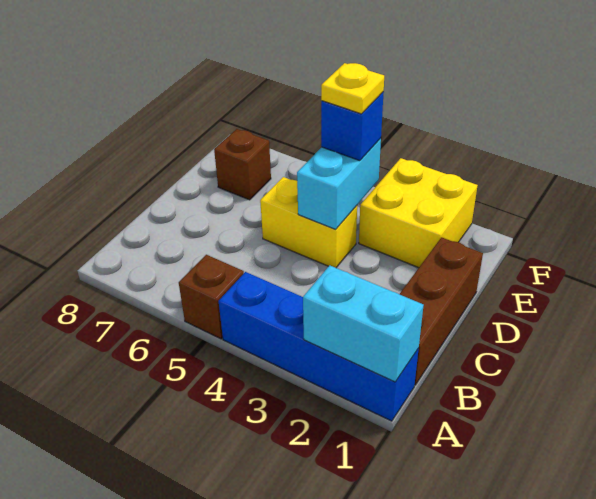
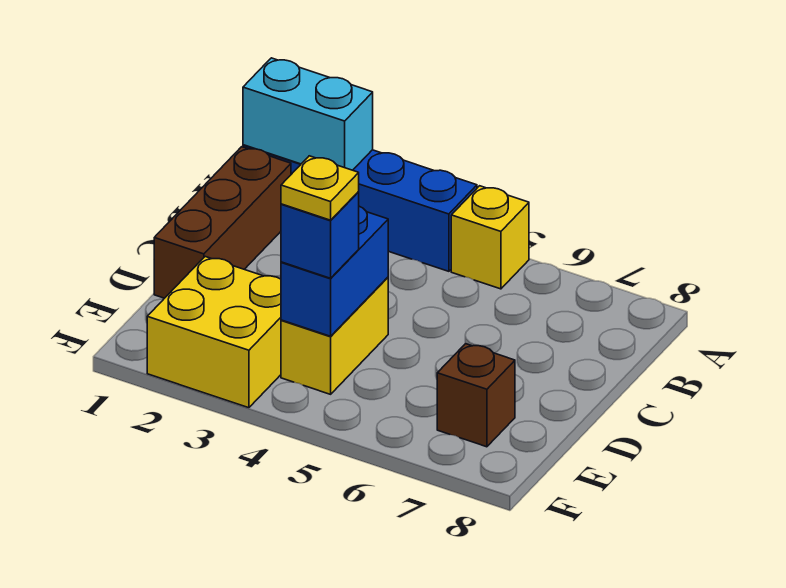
brown 1x1 brick [179,255,244,339] -> yellow 1x1 brick [451,186,529,289]
yellow 1x2 brick [260,177,357,268] -> yellow 1x2 brick turned to [281,277,388,394]
cyan 1x2 brick [297,138,381,229] -> blue 1x2 brick [281,206,388,336]

